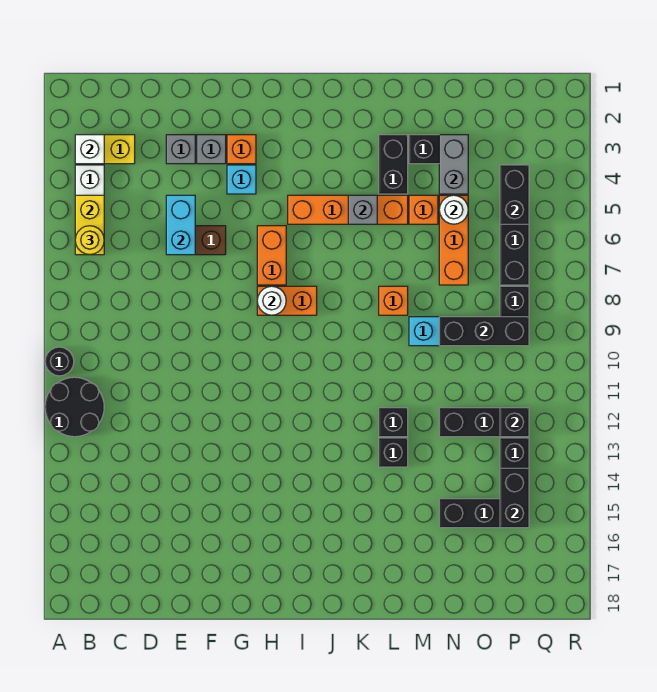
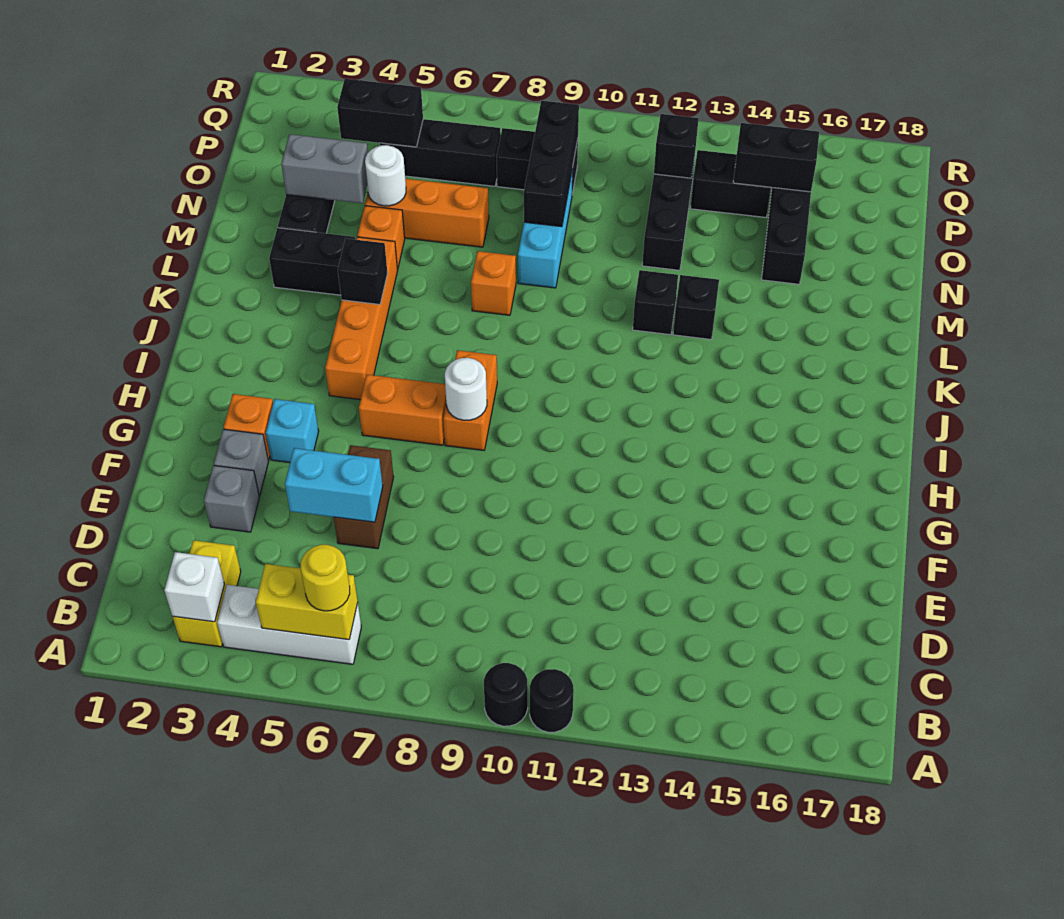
black 2x2 round brick [45,377,104,437] -> black 1x1 round brick [530,669,574,732]
grey 1x1 brick [348,195,377,224] -> black 1x1 brick [338,239,387,304]

